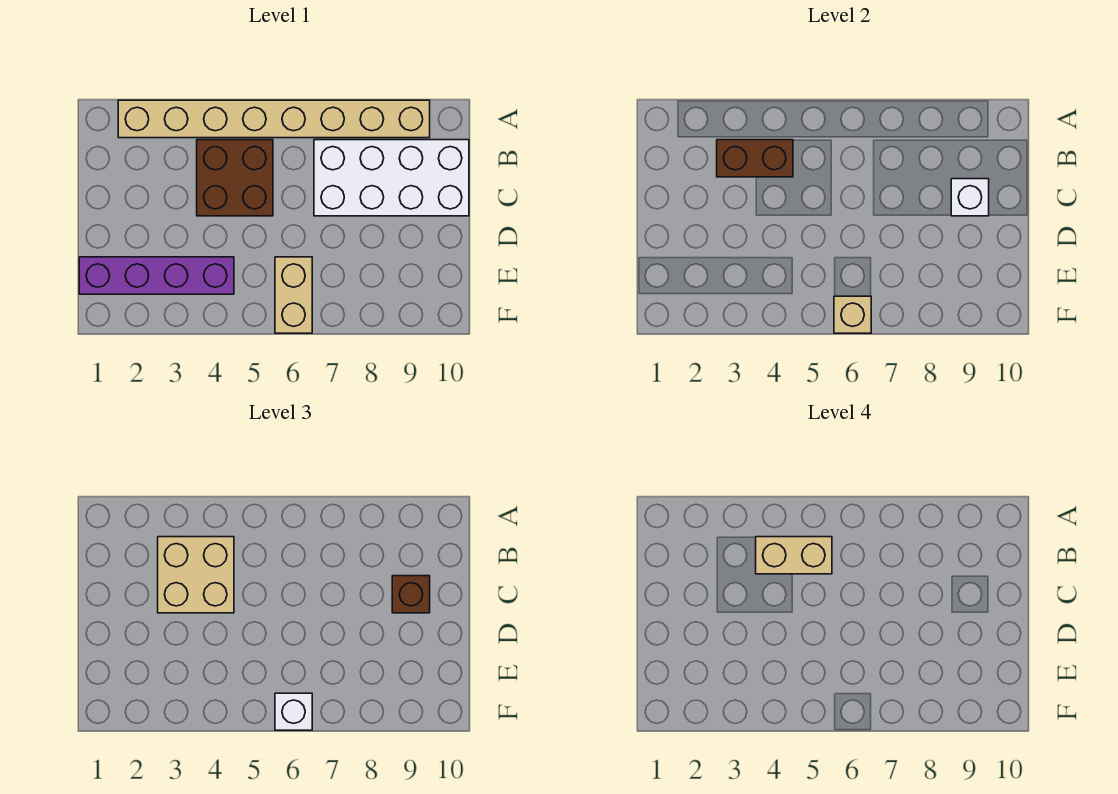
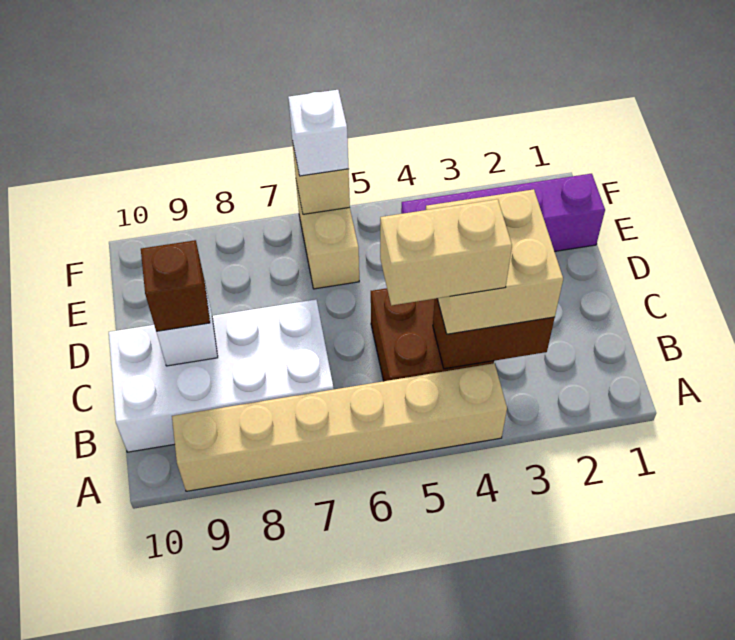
tan 1x8 brick [118,100,430,138] -> tan 1x6 brick [172,363,507,491]

